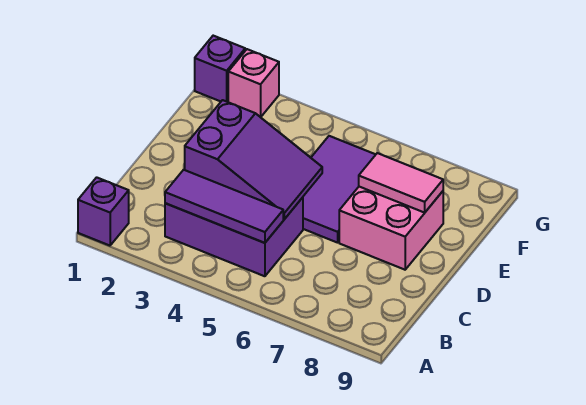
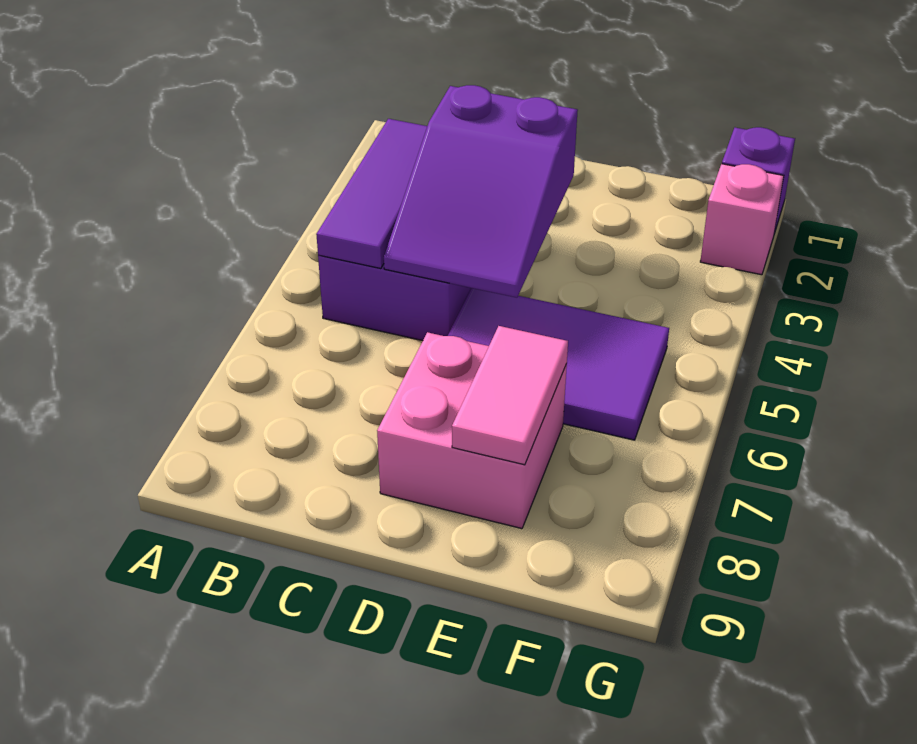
purple 1x1 brick [78,177,129,246] -> none

